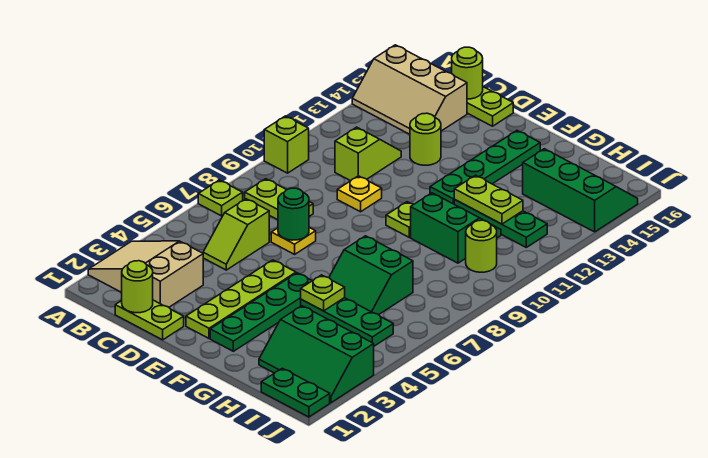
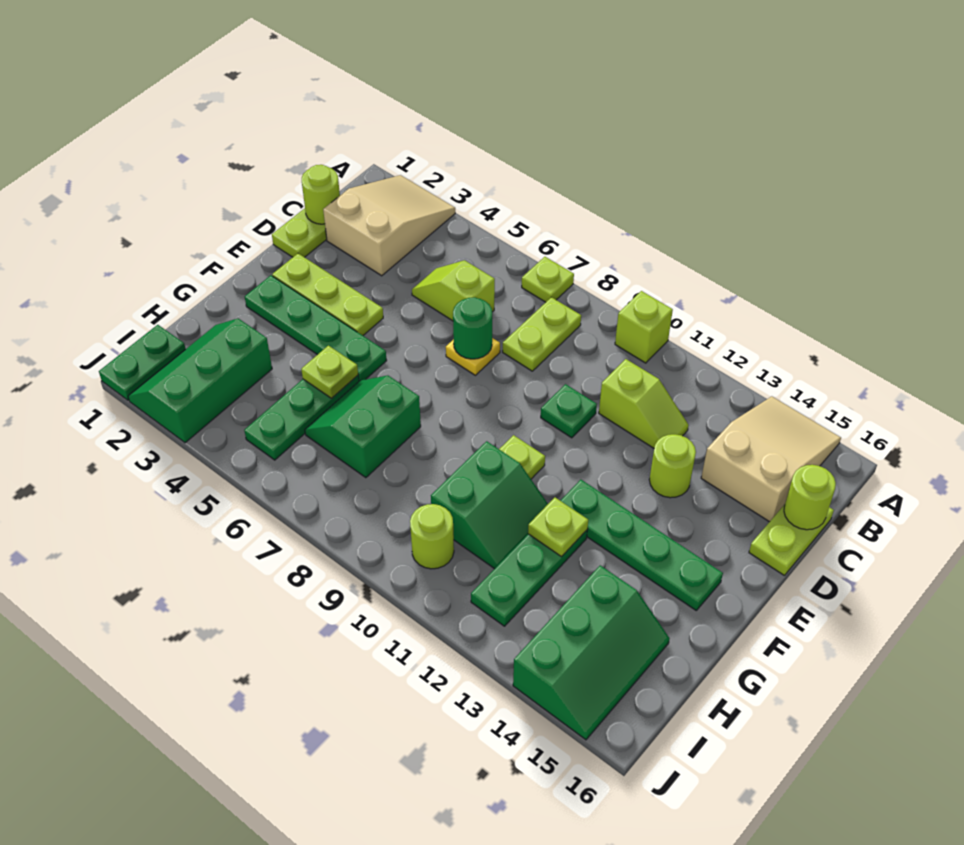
tan 2x3 slope [352,45,467,134] -> tan 2x3 slope turned to [701,396,841,522]
yellow 1x1 plate [337,176,382,212] -> green 1x1 plate [541,384,597,438]
lime 1x4 plate [186,260,296,338] -> lime 1x3 plate [272,254,383,335]
lime 1x2 plate [454,175,523,224] -> lime 1x1 plate [528,498,588,557]

